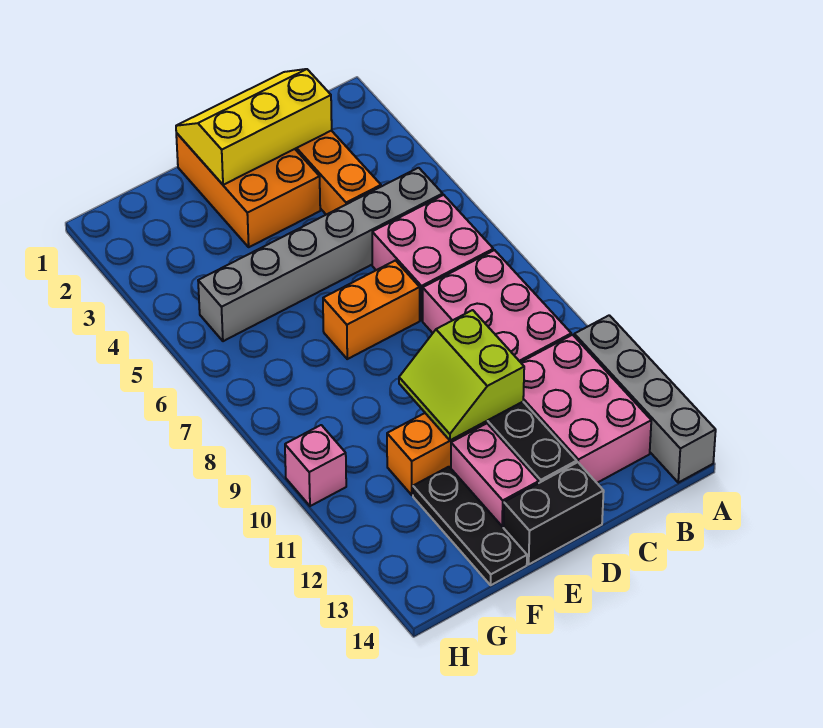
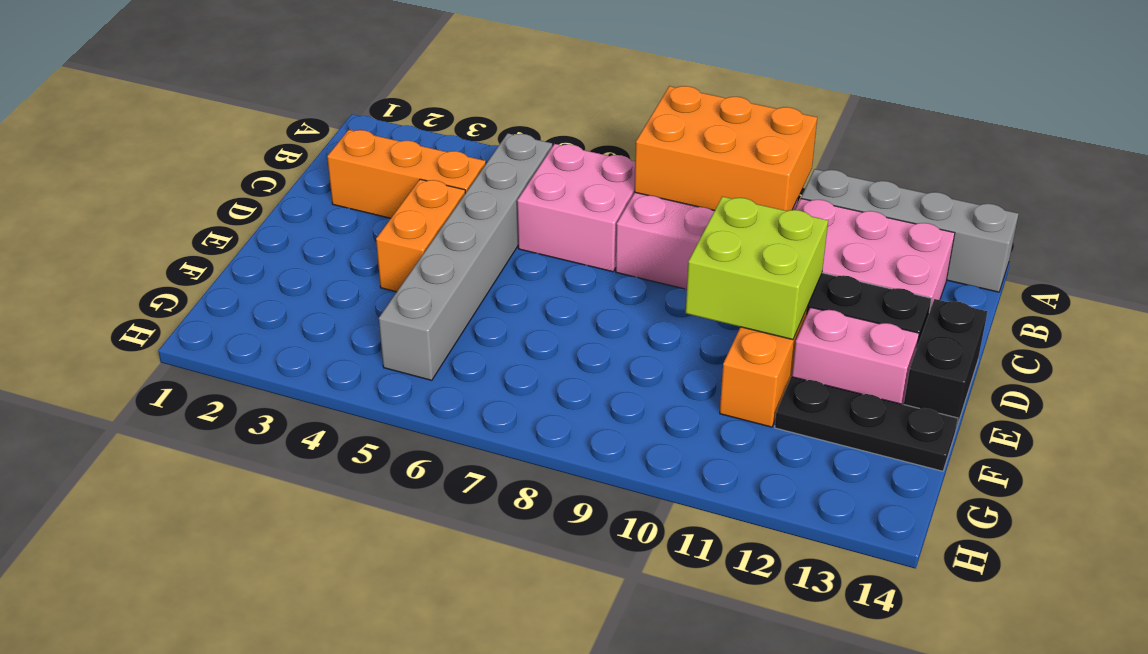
yellow 2x3 slope [176,69,332,185] -> none
orange 2x3 brick [176,133,320,247] -> orange 2x3 brick moved to [635,86,817,211]
orange 1x2 brick [323,260,420,359] -> orange 1x2 brick moved to [376,179,465,292]
lime 2x2 slope [399,310,524,440] -> lime 2x2 brick [686,197,828,340]
pink 1x1 brick [285,425,346,506] -> none

